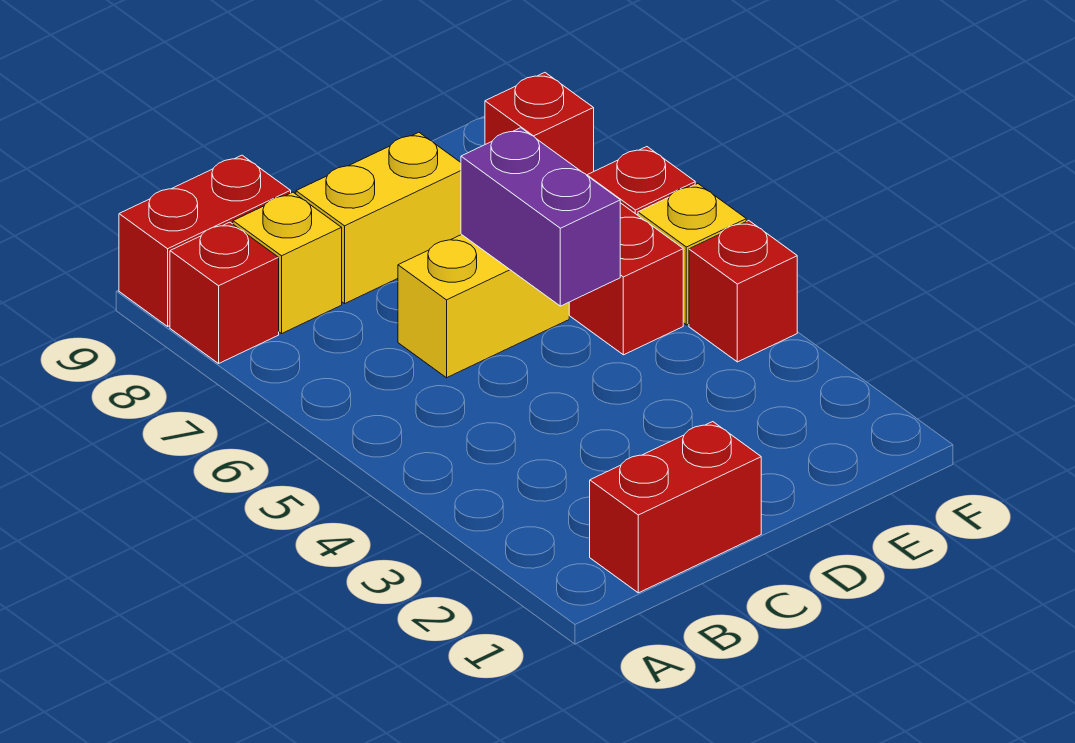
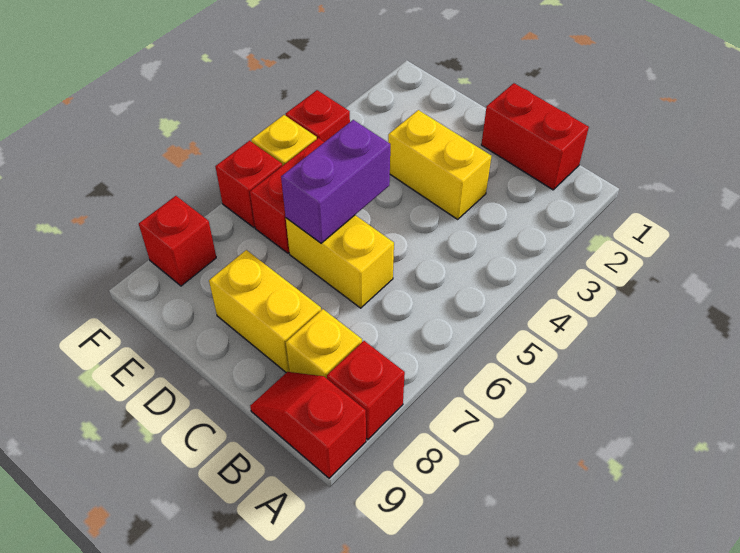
red 1x2 brick [119,155,291,326] -> red 1x2 slope [250,372,366,478]
none -> yellow 1x2 brick [388,110,491,219]

